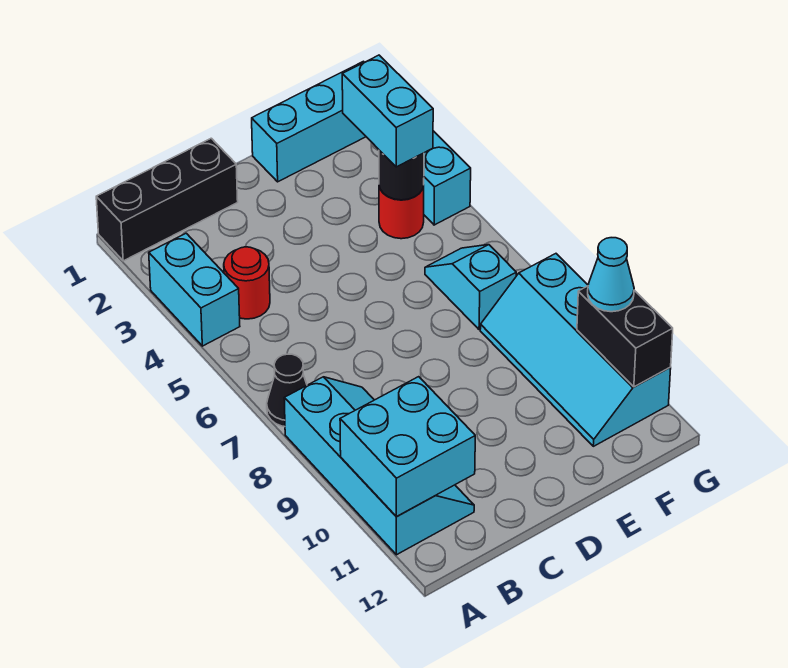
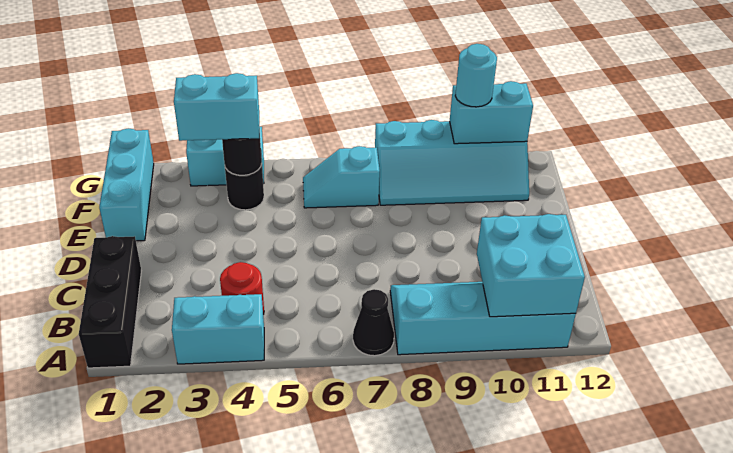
red 1x1 round brick [379,186,424,239] -> black 1x1 round brick [225,164,264,210]
black 1x2 brick [577,286,673,387] -> cyan 1x2 brick [450,81,533,144]
cyan 1x1 cone [588,238,634,312] -> cyan 1x1 round brick [455,44,497,107]

